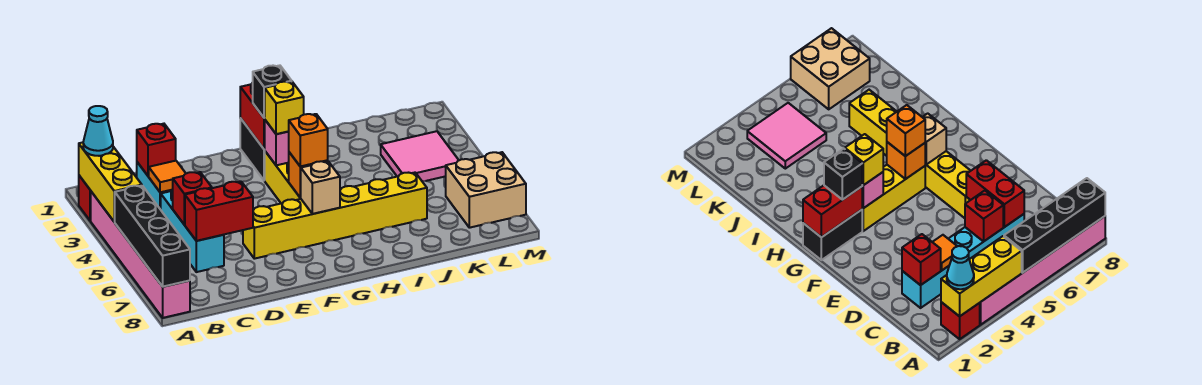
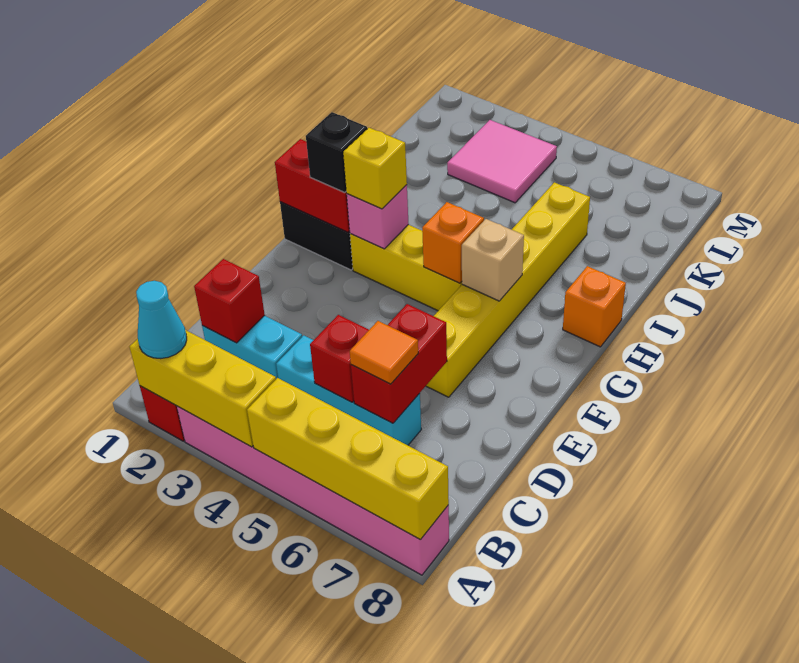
black 1x4 brick [115,186,190,287] -> yellow 1x4 brick [247,378,449,540]
orange 1x1 tile [149,161,186,192] -> orange 1x1 tile moved to [350,321,418,384]
orange 1x1 brick [288,114,328,167] -> orange 1x1 brick moved to [563,266,626,347]
tan 2x2 brick [445,152,526,228] -> none

